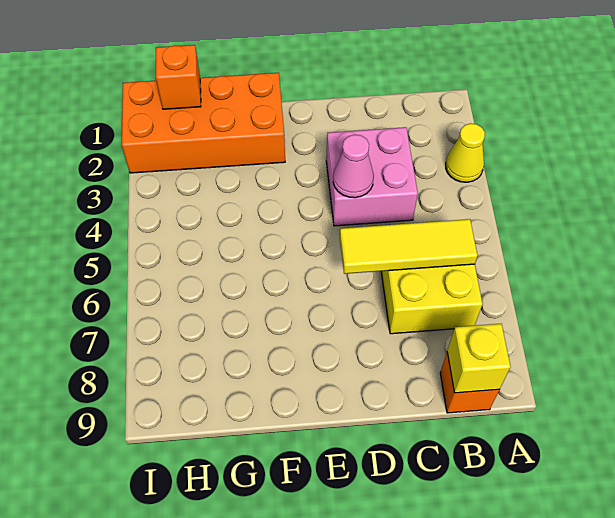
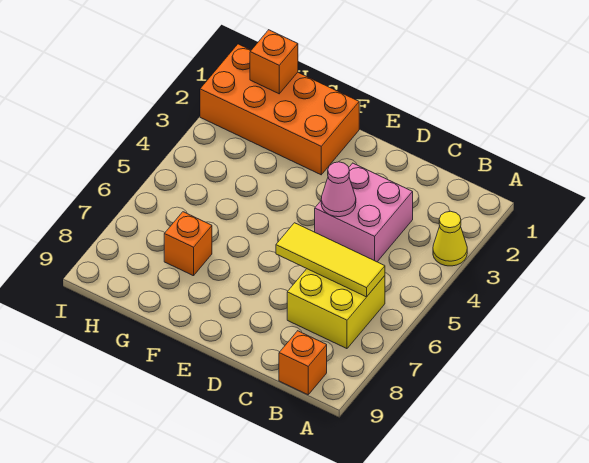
yellow 1x1 brick [447,324,511,393] -> none
none -> orange 1x1 brick [164,212,212,276]

